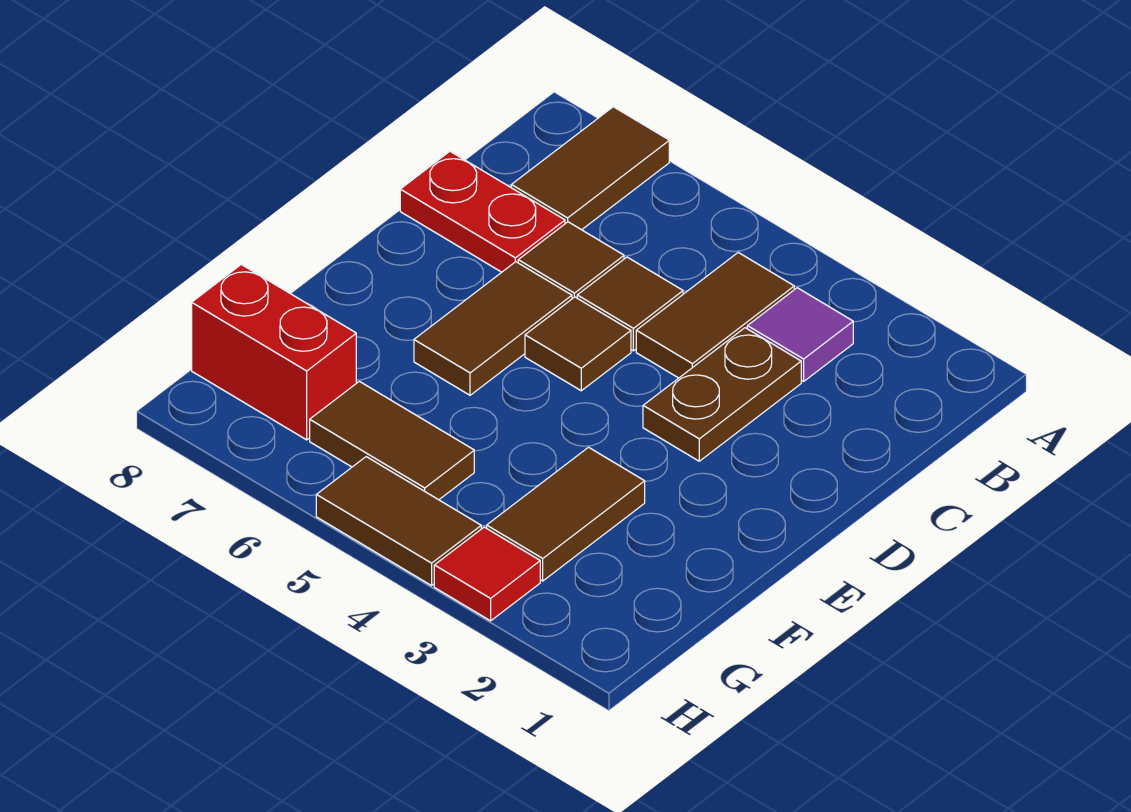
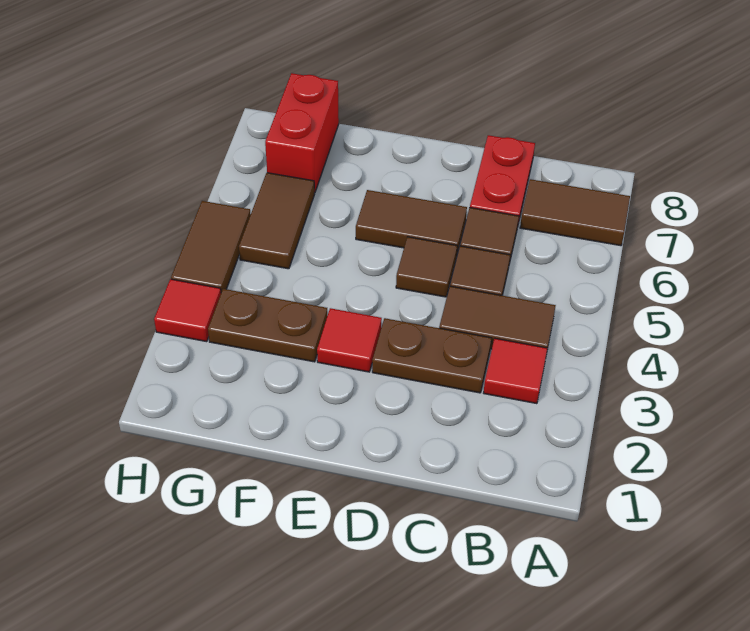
purple 1x1 tile [747,288,853,381] -> red 1x1 tile [484,338,547,404]
none -> red 1x1 tile [317,308,382,372]
brown 1x2 tile [487,447,645,581] -> brown 1x2 plate [208,289,327,362]

